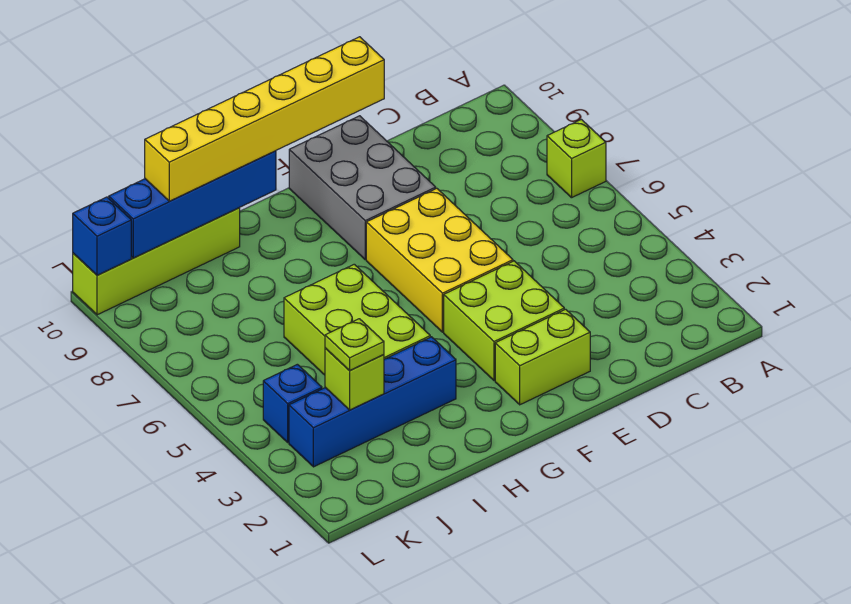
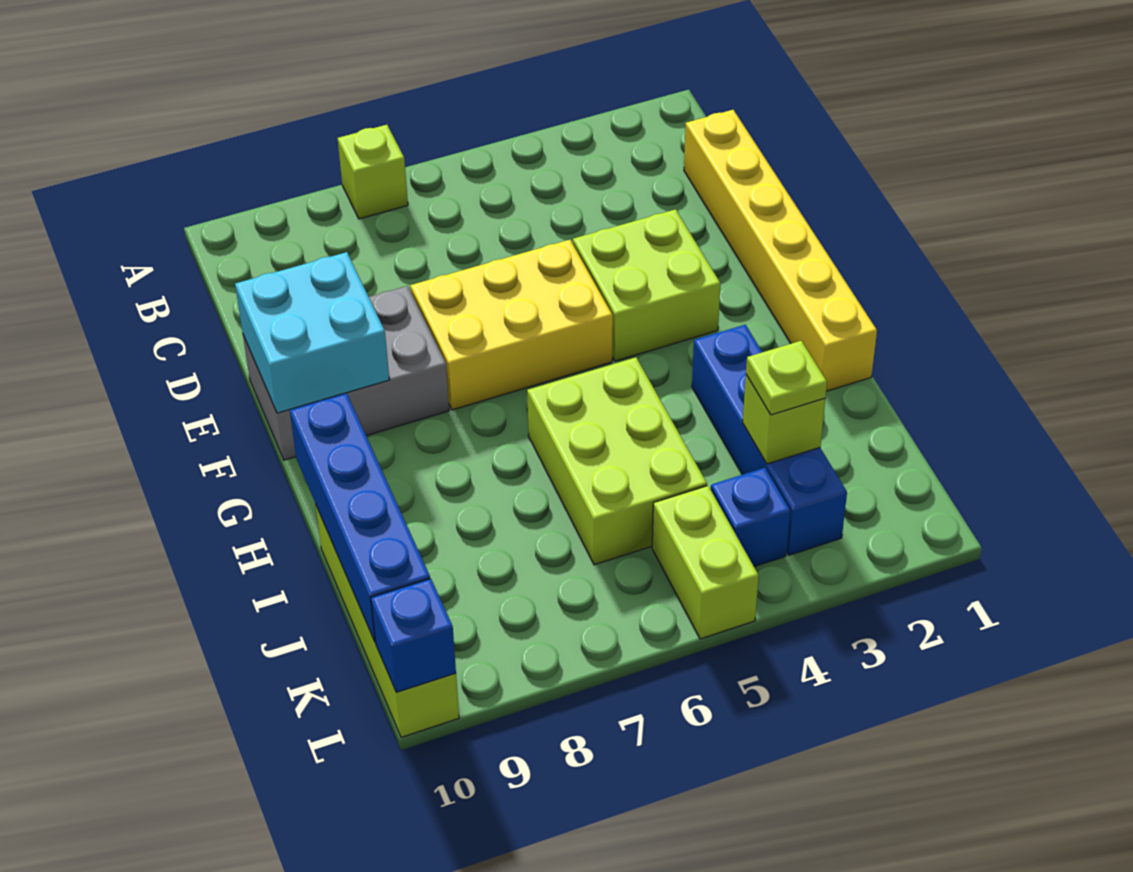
lime 1x2 brick [495,309,590,405] -> lime 1x2 brick moved to [652,486,759,639]
none -> cyan 2x2 brick [235,252,389,413]
yellow 1x6 brick [145,37,384,201] -> yellow 1x6 brick moved to [684,110,877,391]
lime 2x3 brick [284,264,430,375] -> lime 2x3 brick turned to [527,357,707,565]

